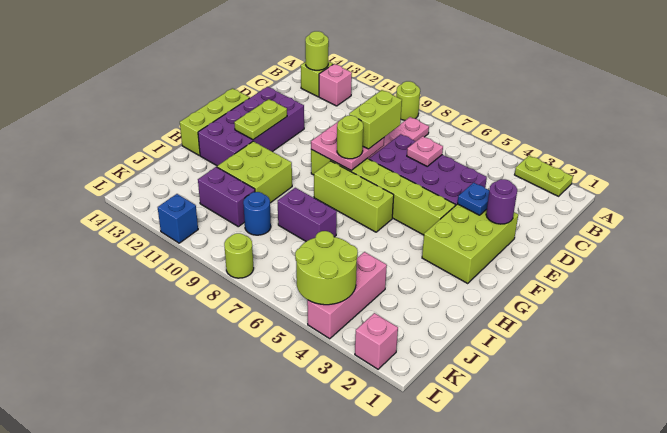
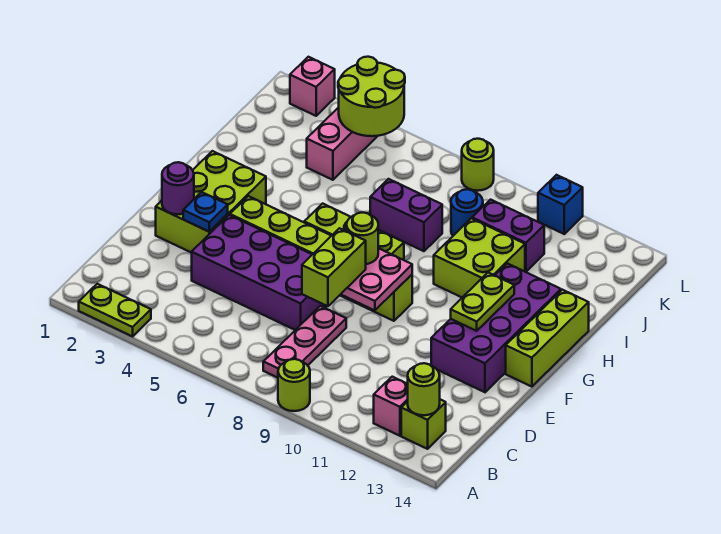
pink 1x1 plate [407,136,443,166] -> none

